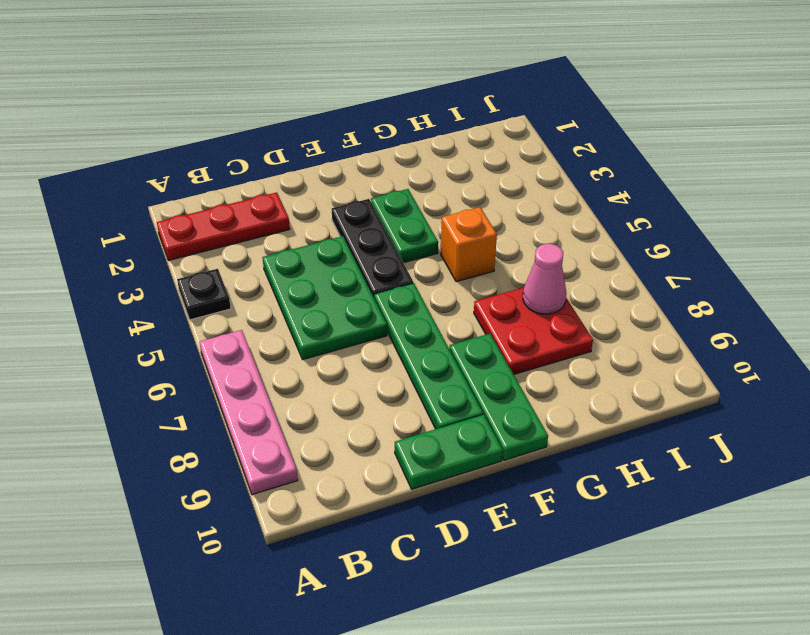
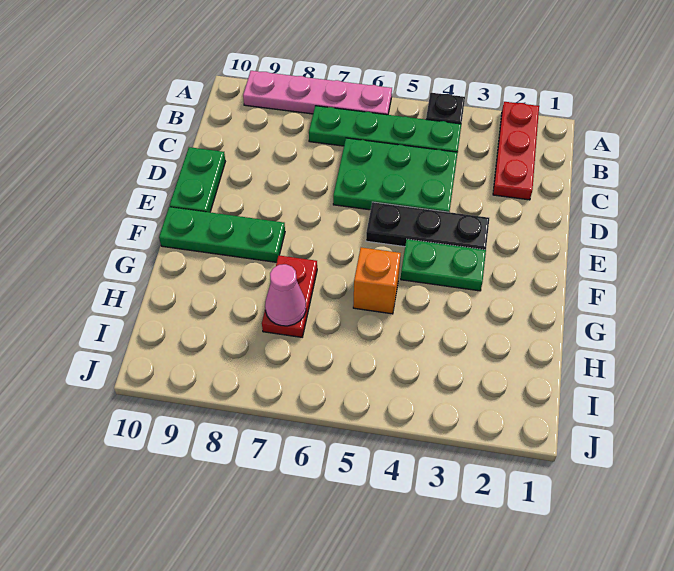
green 1x4 plate [374,283,483,429] -> green 1x4 plate moved to [309,106,461,152]
red 2x2 plate [474,288,593,374] -> red 1x2 plate [262,255,317,337]

